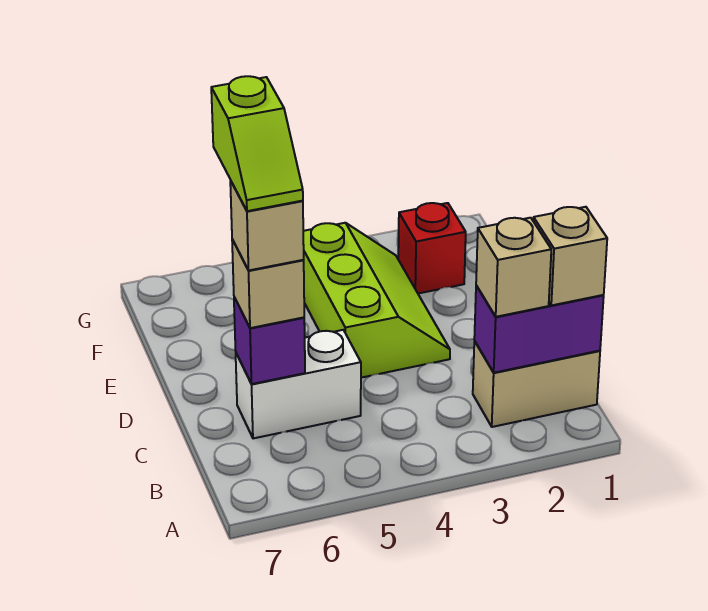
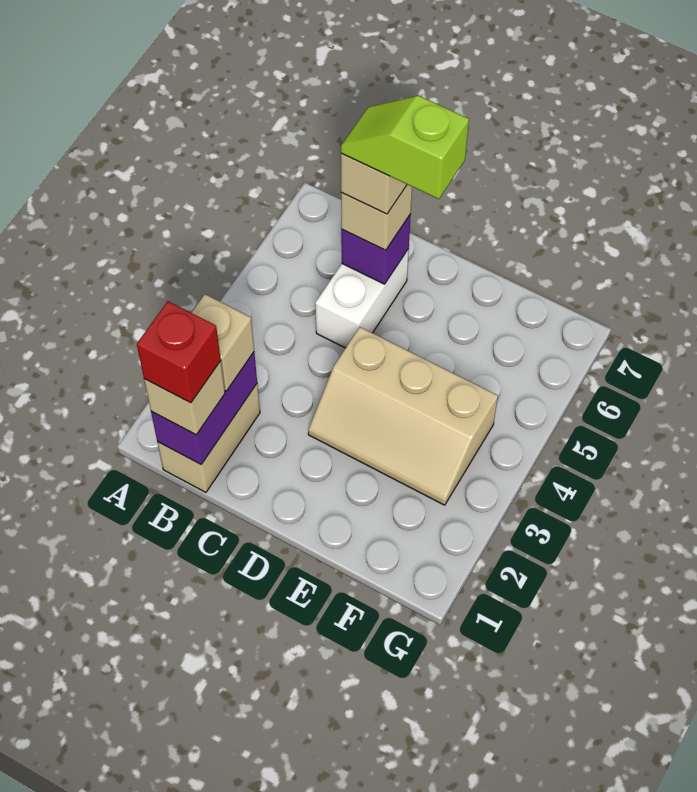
lime 2x3 slope [303,223,450,378] -> tan 2x3 slope [308,327,498,505]
red 1x1 brick [398,203,466,293] -> red 1x1 brick moved to [137,301,221,403]

